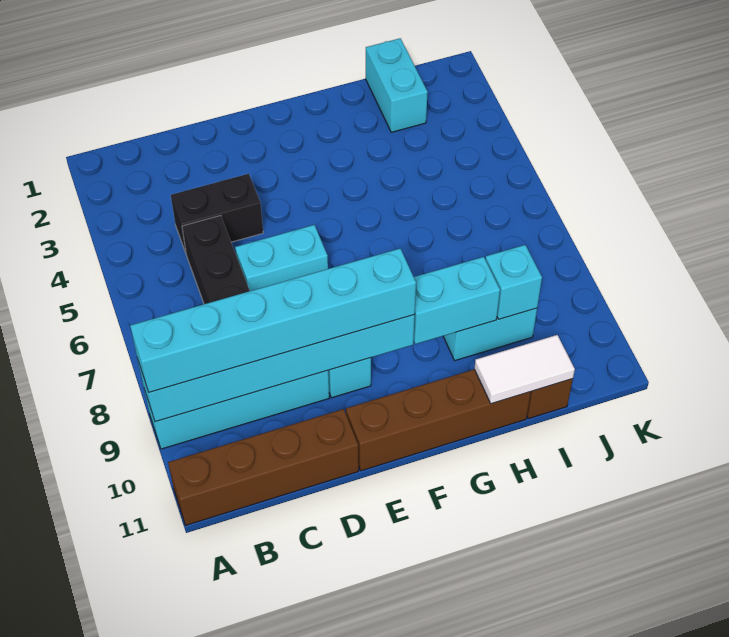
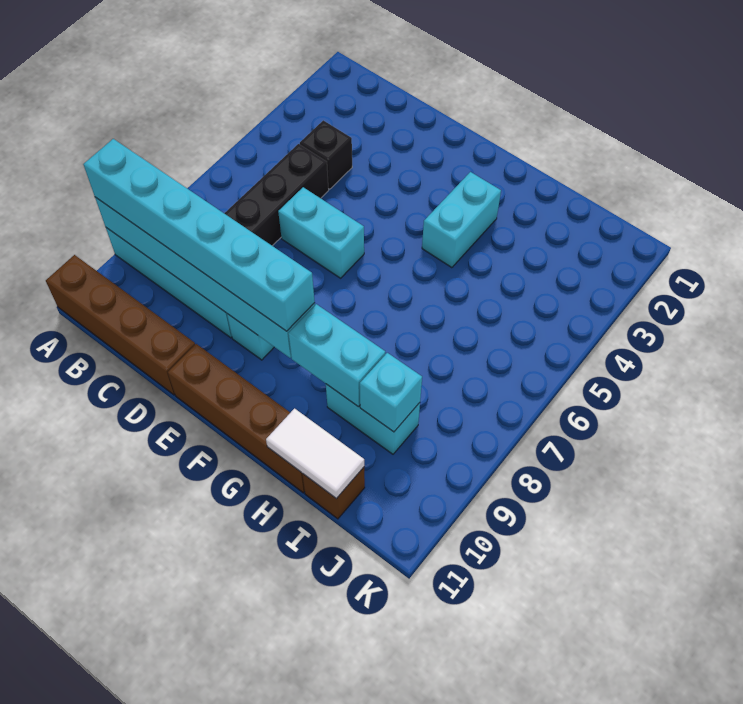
black 1x2 brick [171,174,263,253] -> black 1x1 brick [300,120,352,189]
cyan 1x2 brick [366,38,428,132] -> cyan 1x2 brick moved to [422,172,501,268]

